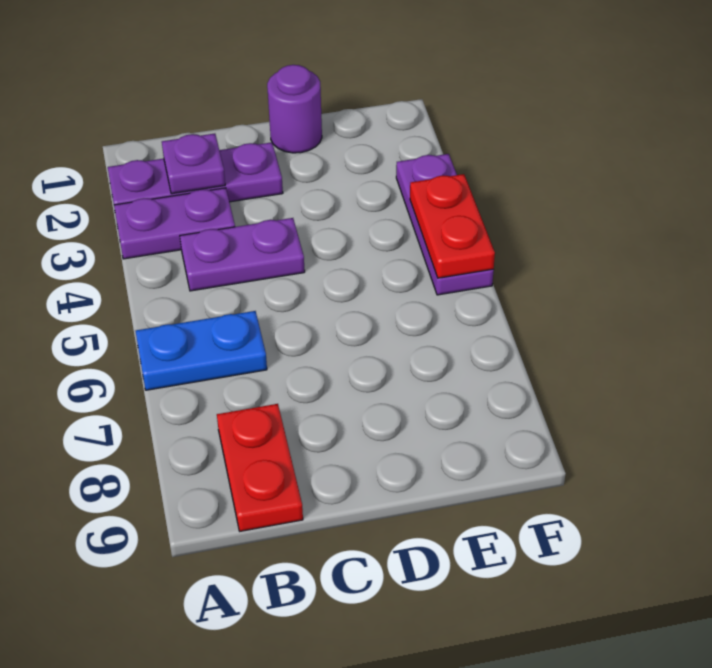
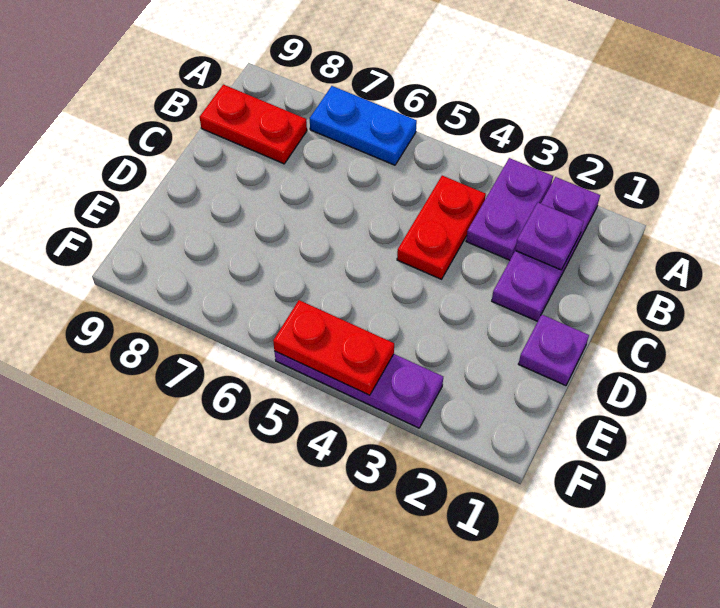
blue 1x2 plate [136,311,267,390] -> blue 1x2 plate turned to [310,86,417,165]
purple 1x2 plate [180,218,305,291] -> red 1x2 plate [397,176,486,279]
purple 1x1 round brick [267,65,322,153] -> purple 1x1 plate [519,314,589,386]

